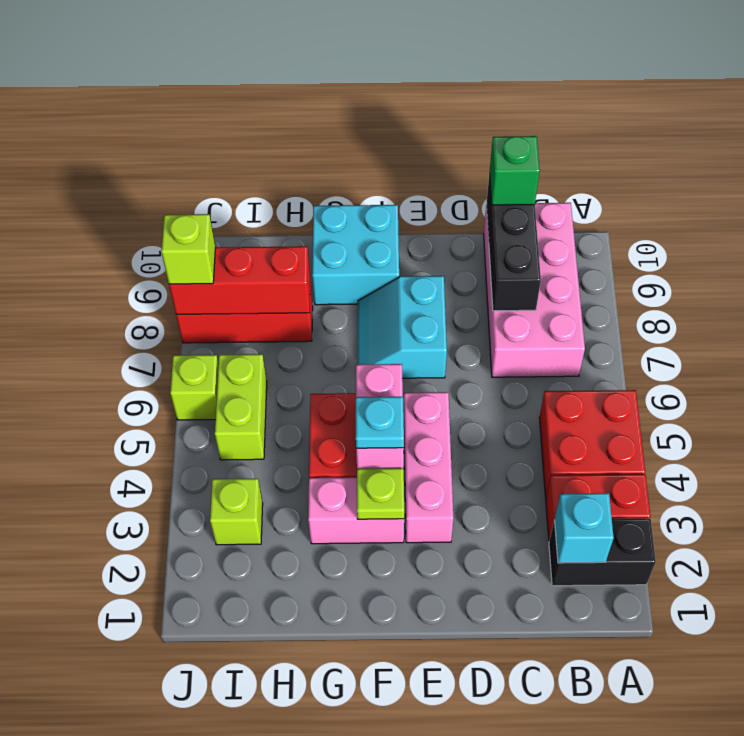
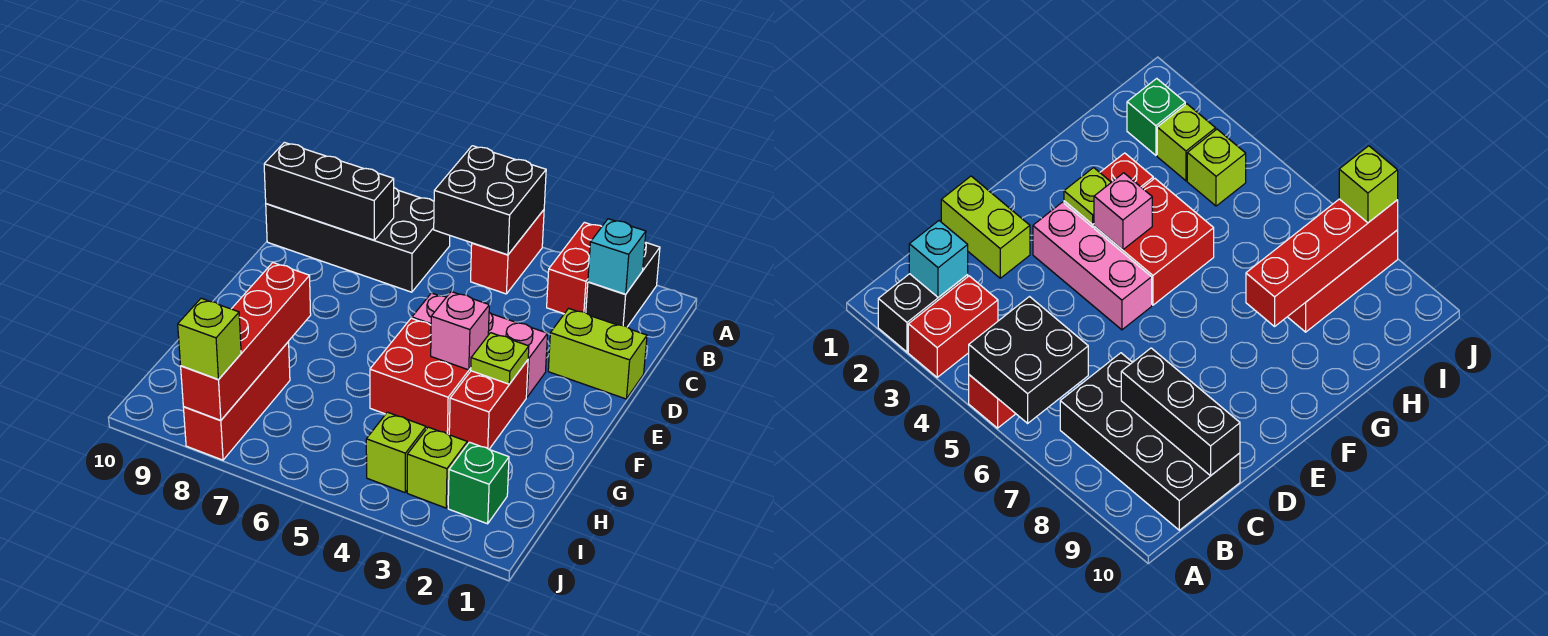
red 2x2 brick [539,390,645,498] -> red 1x2 brick [471,210,544,294]
none -> black 2x2 brick [434,146,546,255]
pink 2x4 brick [484,203,585,377] -> black 2x4 brick [266,188,450,292]
green 1x1 brick [490,136,540,205] -> green 1x1 brick moved to [448,442,509,524]
cyan 2x2 slope [358,276,447,378] -> none
pink 1x2 brick [308,477,404,544] -> red 1x2 brick [449,360,528,449]
pink 1x2 brick [356,364,404,469] -> pink 1x1 brick [431,292,489,370]
cyan 1x1 plate [356,397,404,448] -> none
cyan 2x2 brick [312,205,399,305] -> none
red 1x3 brick [169,246,310,314] -> red 1x4 brick [181,263,311,421]
lime 1x2 brick [215,354,267,460] -> lime 1x2 brick moved to [548,308,647,399]
lime 1x1 brick [170,355,219,420] -> lime 1x1 brick moved to [366,412,426,493]

